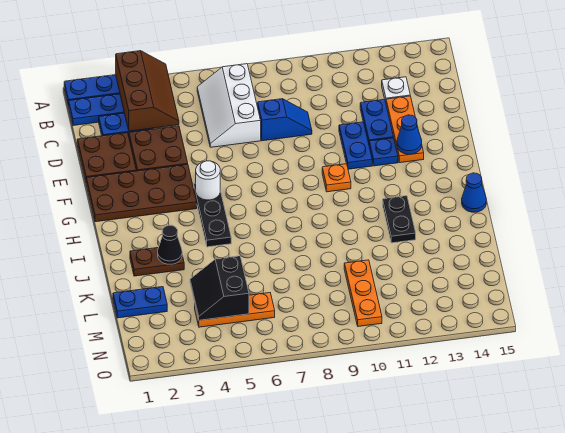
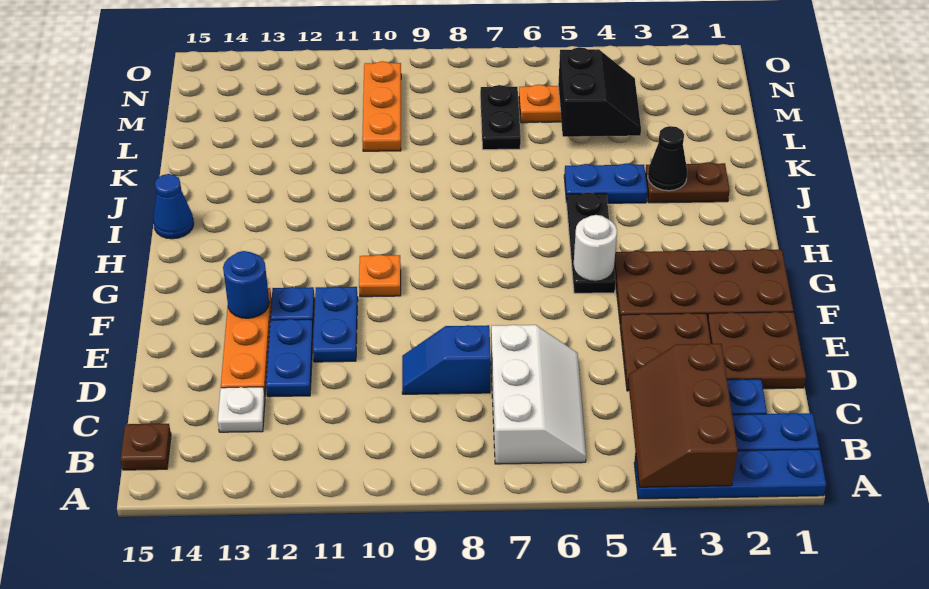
none -> brown 1x1 plate [121,424,171,470]
blue 1x1 cone [397,115,422,154] -> blue 1x1 round brick [223,251,269,318]
black 1x2 plate [383,196,416,243] -> black 1x2 plate moved to [480,85,521,150]
blue 1x2 plate [113,287,167,318] -> blue 1x2 plate moved to [564,164,647,203]

